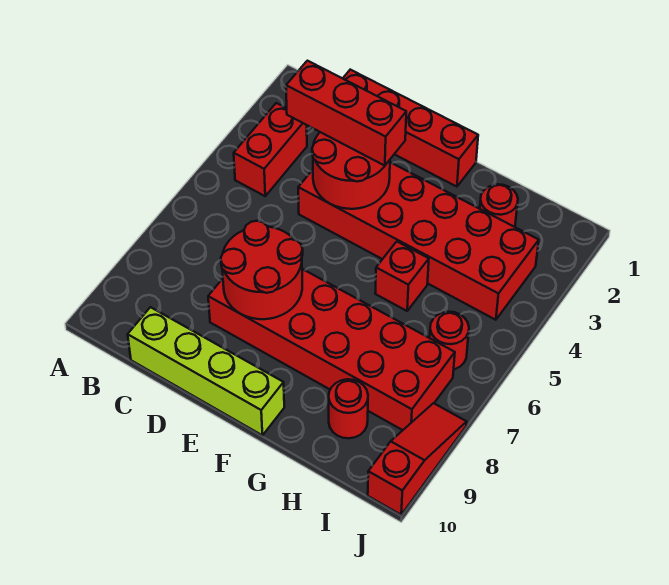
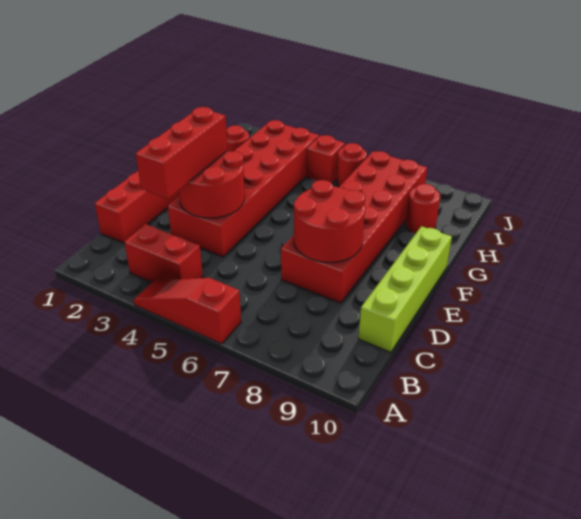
red 1x1 brick [375,242,429,311] -> red 1x1 brick moved to [306,135,345,183]
red 1x3 slope [368,403,467,515] -> red 1x3 slope moved to [134,278,241,344]

